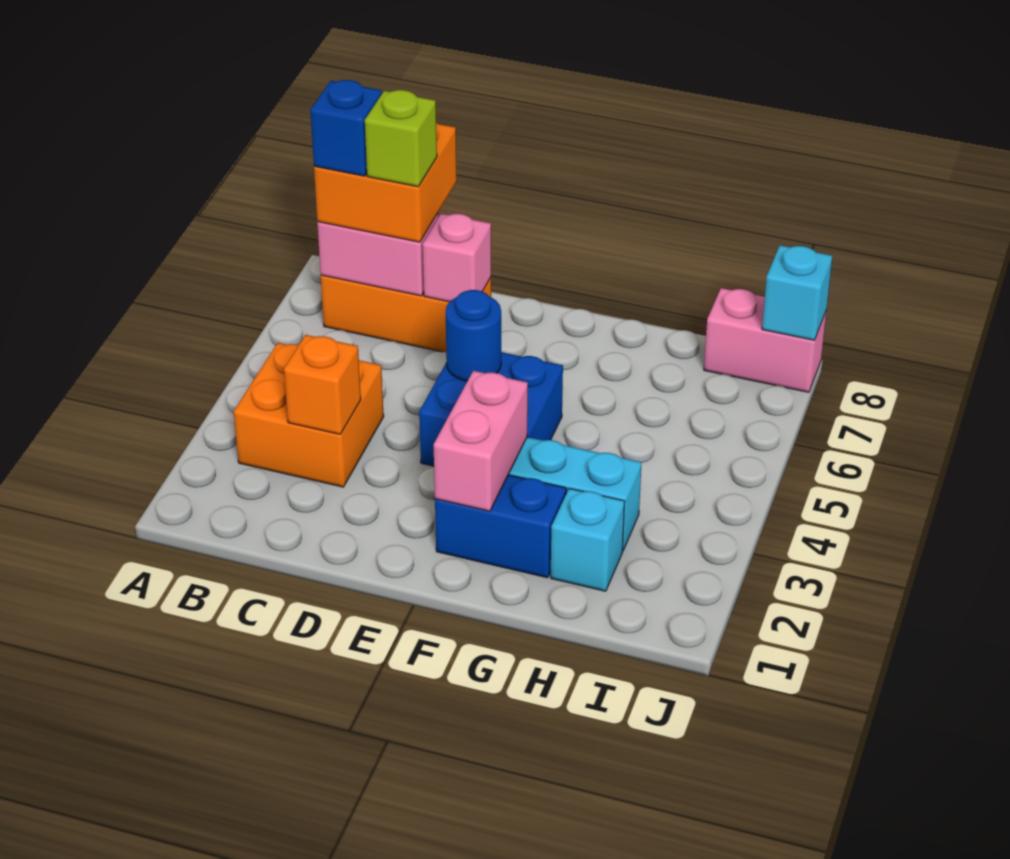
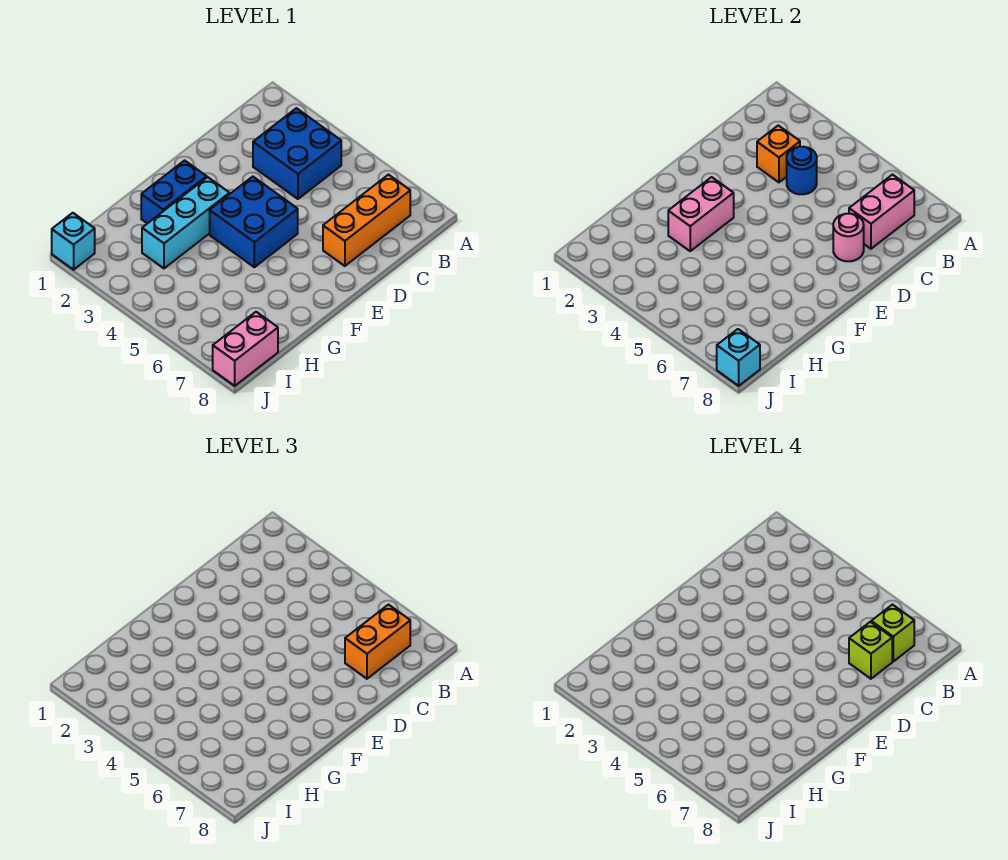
orange 2x2 brick [234,343,384,487] -> blue 2x2 brick [253,108,341,199]
orange 2x2 brick [314,123,457,242] -> orange 1x2 brick [345,605,410,679]
blue 1x1 brick [310,80,382,176] -> lime 1x1 brick [871,605,914,661]
pink 1x1 brick [423,213,491,302] -> pink 1x1 round brick [833,214,864,261]
blue 1x1 round brick [446,290,501,381] -> blue 1x1 round brick moved to [787,147,817,194]
pink 1x2 brick [434,371,528,511] -> pink 1x2 brick turned to [668,177,734,251]
cyan 1x1 brick [551,488,625,591] -> cyan 1x1 brick moved to [52,213,95,270]

